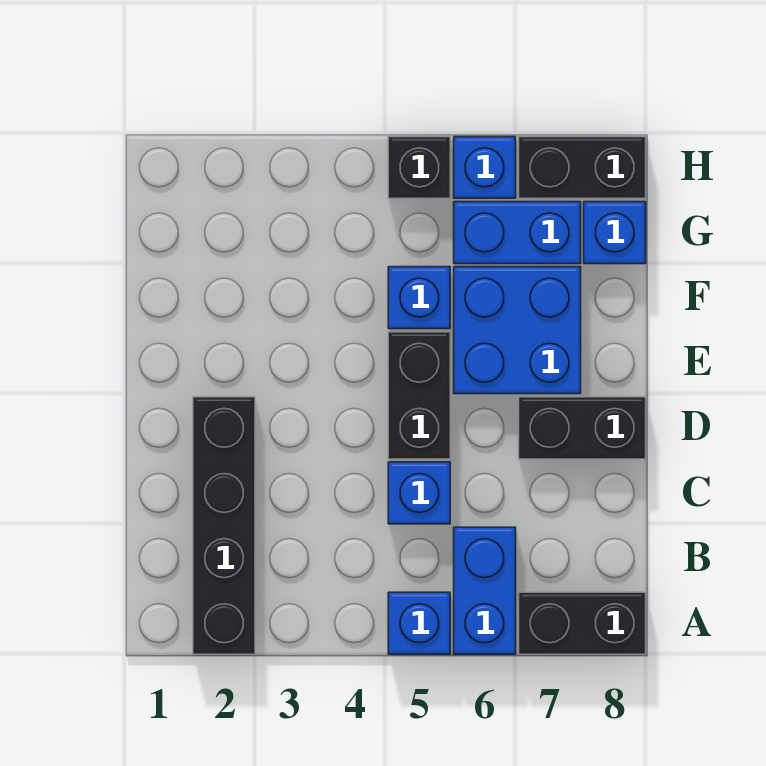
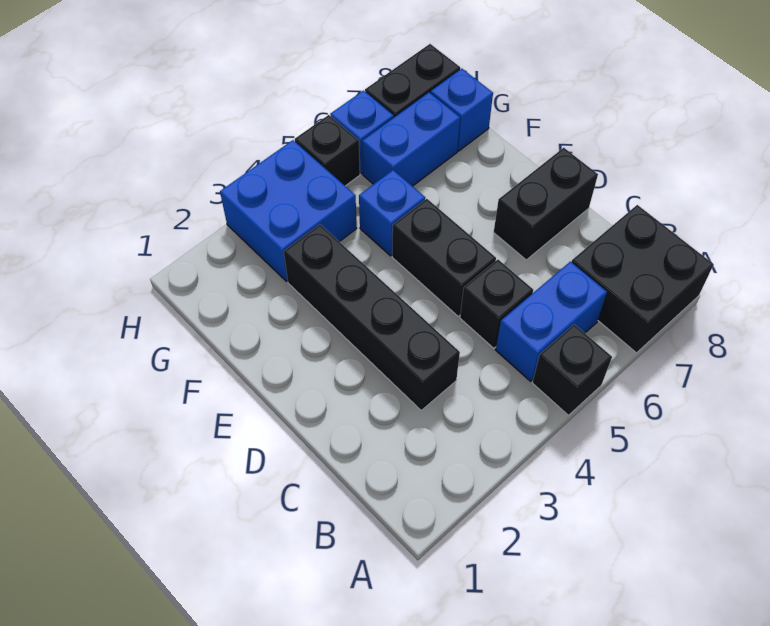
black 1x4 brick [193,397,255,654] -> black 1x4 brick moved to [284,225,460,410]
blue 1x1 brick [388,592,450,654] -> black 1x1 brick [532,324,612,415]
blue 1x2 brick [454,527,516,654] -> blue 1x2 brick turned to [496,262,607,381]
black 1x2 brick [519,592,646,654] -> black 2x2 brick [572,205,714,353]
blue 1x1 brick [388,462,450,524] -> black 1x1 brick [460,260,533,348]
blue 2x2 brick [454,267,581,394] -> blue 2x2 brick moved to [220,140,357,281]

